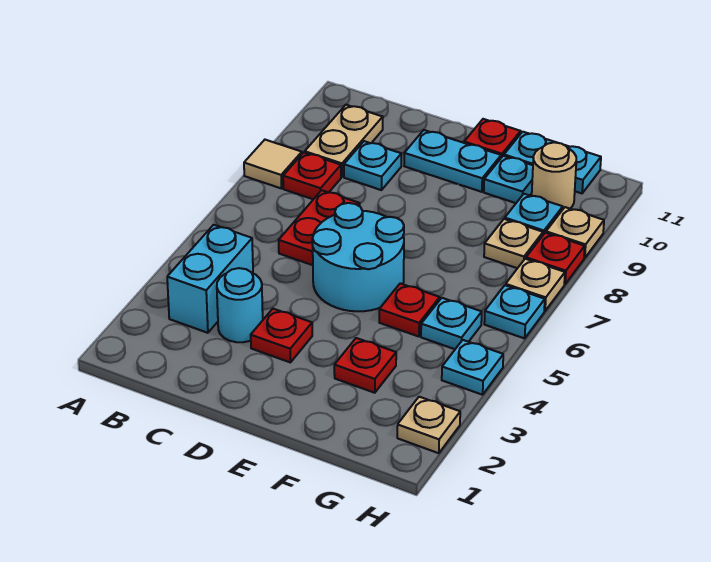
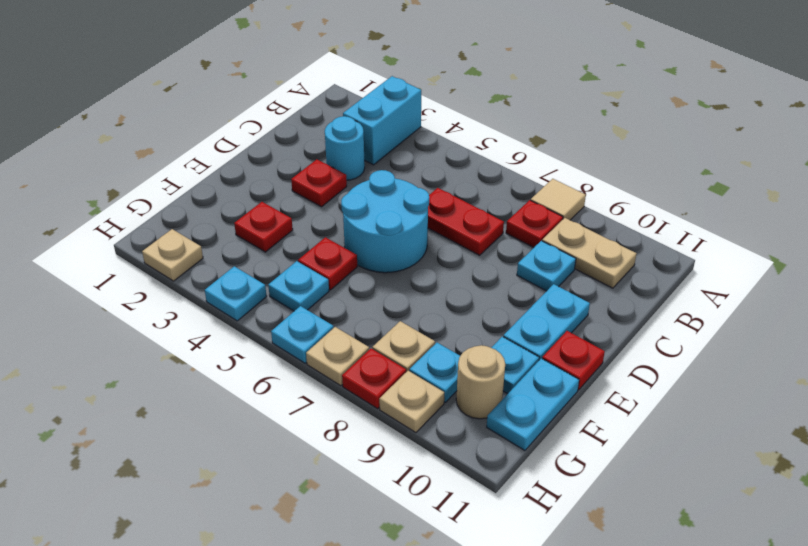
cyan 1x2 brick [167,225,253,333] -> cyan 1x2 brick turned to [343,76,421,165]

